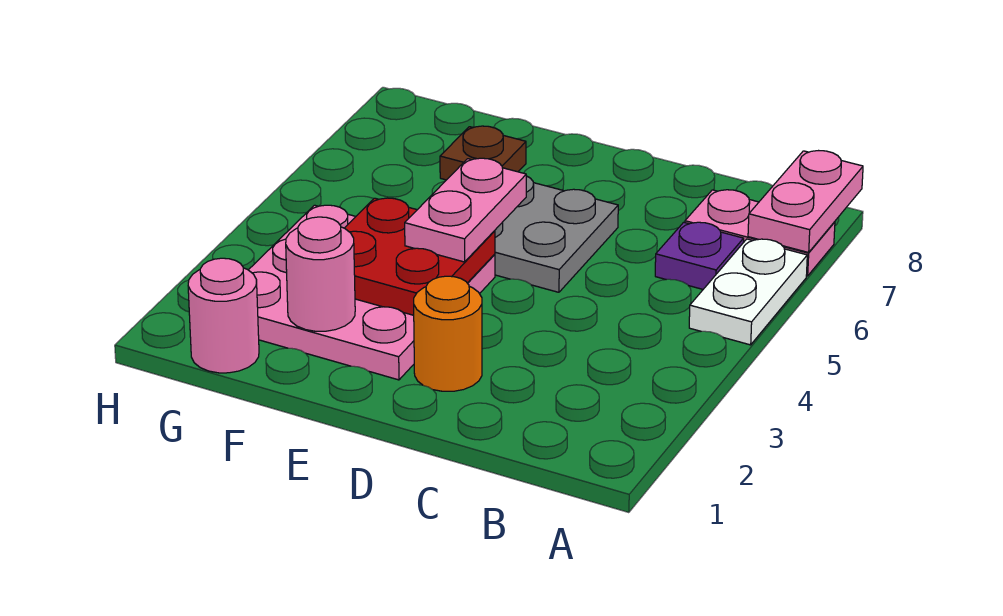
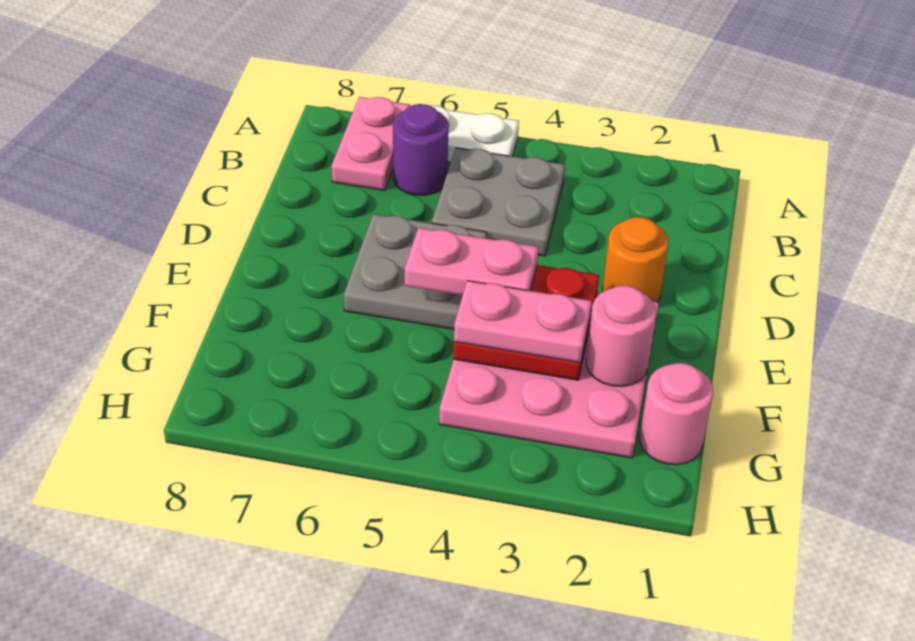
pink 1x2 plate [748,151,863,252] -> pink 1x2 plate moved to [454,281,592,363]
none -> grey 2x2 plate [432,148,565,256]
purple 1x1 plate [655,222,744,289] -> purple 1x1 round brick [393,104,449,196]
brown 1x1 plate [440,126,526,180] -> none

